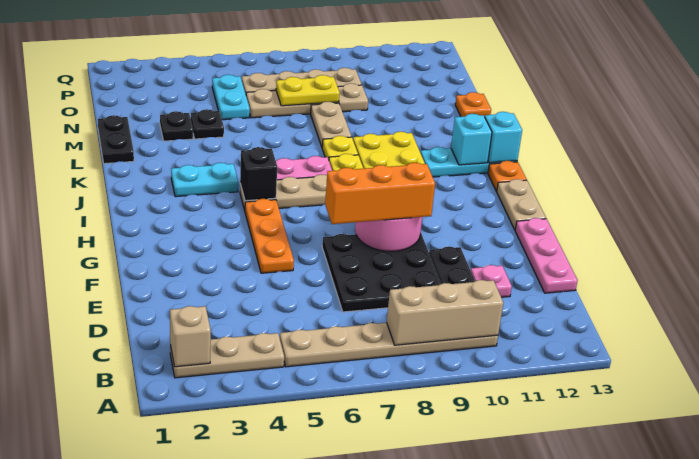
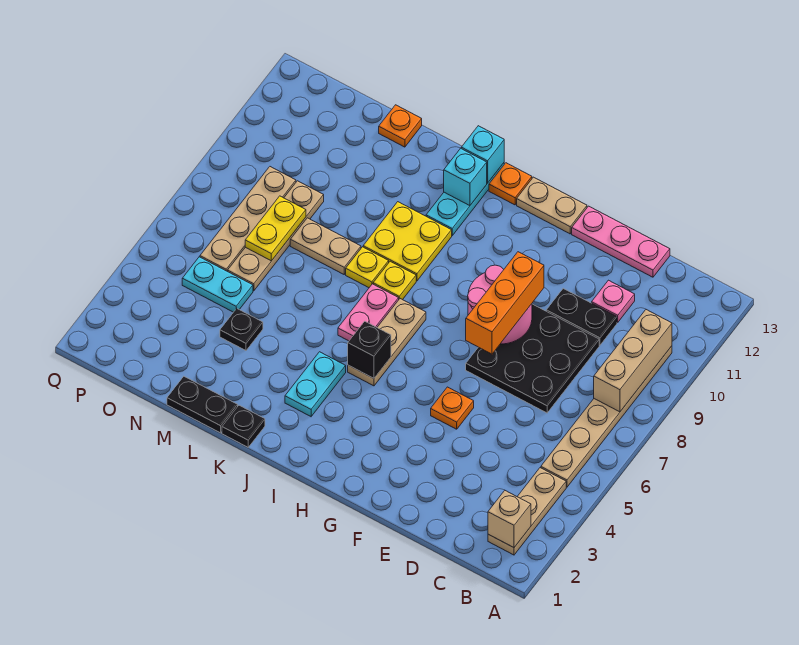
orange 1x3 plate [245,199,294,273] -> orange 1x1 plate [431,387,474,429]
black 1x1 plate [160,111,193,141] -> black 1x1 plate moved to [222,405,265,447]

